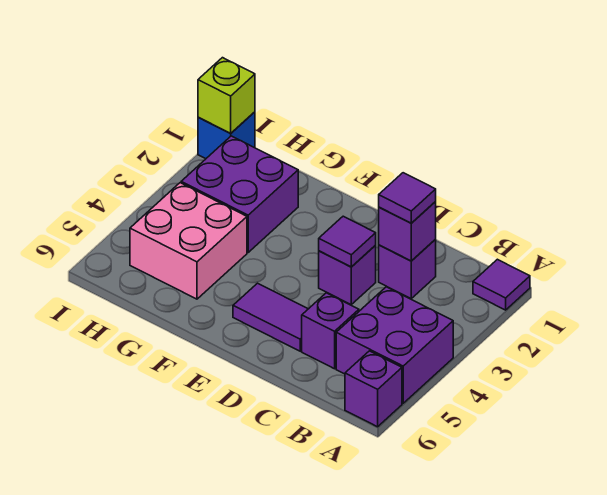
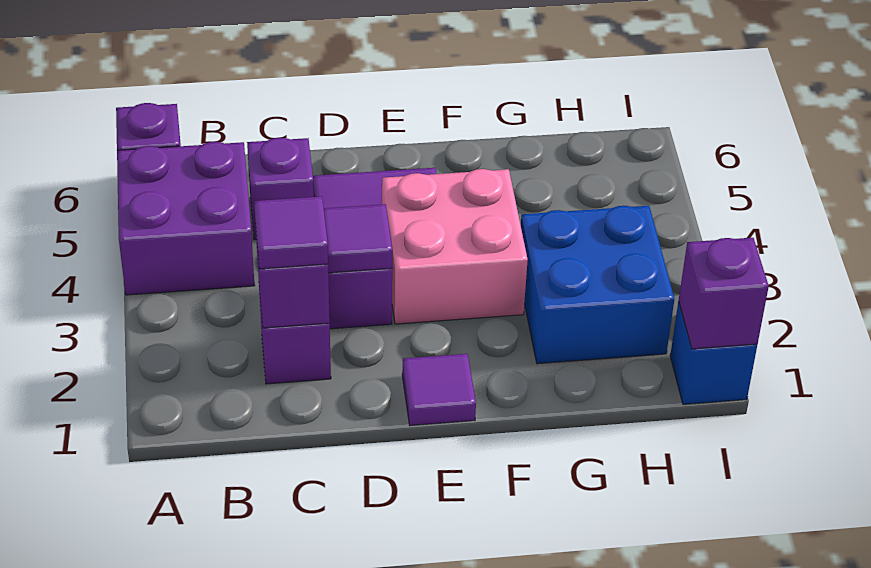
purple 1x1 tile [473,259,530,310] -> purple 1x1 tile moved to [402,354,476,426]
purple 2x2 brick [181,136,298,252] -> blue 2x2 brick [521,206,674,364]
pink 2x2 brick [130,183,247,299] -> pink 2x2 brick moved to [382,169,528,324]
lime 1x1 brick [198,58,255,133] -> purple 1x1 brick [679,238,769,349]

